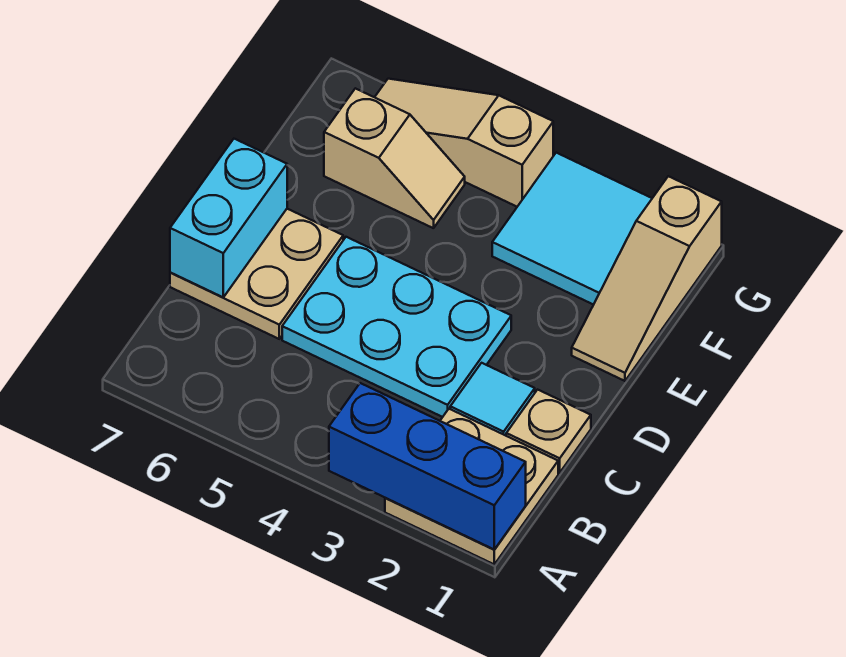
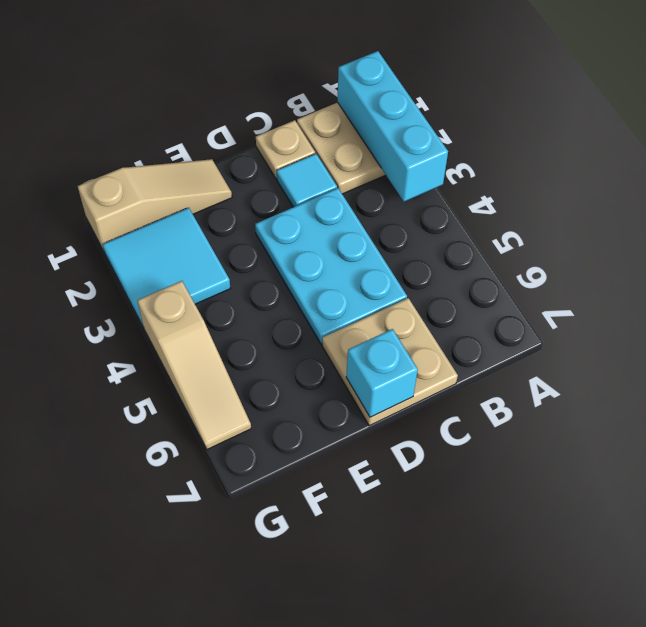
blue 1x3 brick [329,383,526,550] -> cyan 1x3 brick [338,51,448,202]
cyan 1x2 brick [170,139,287,297] -> cyan 1x1 brick [346,329,418,417]
tan 1x2 slope [324,88,465,228] -> none

